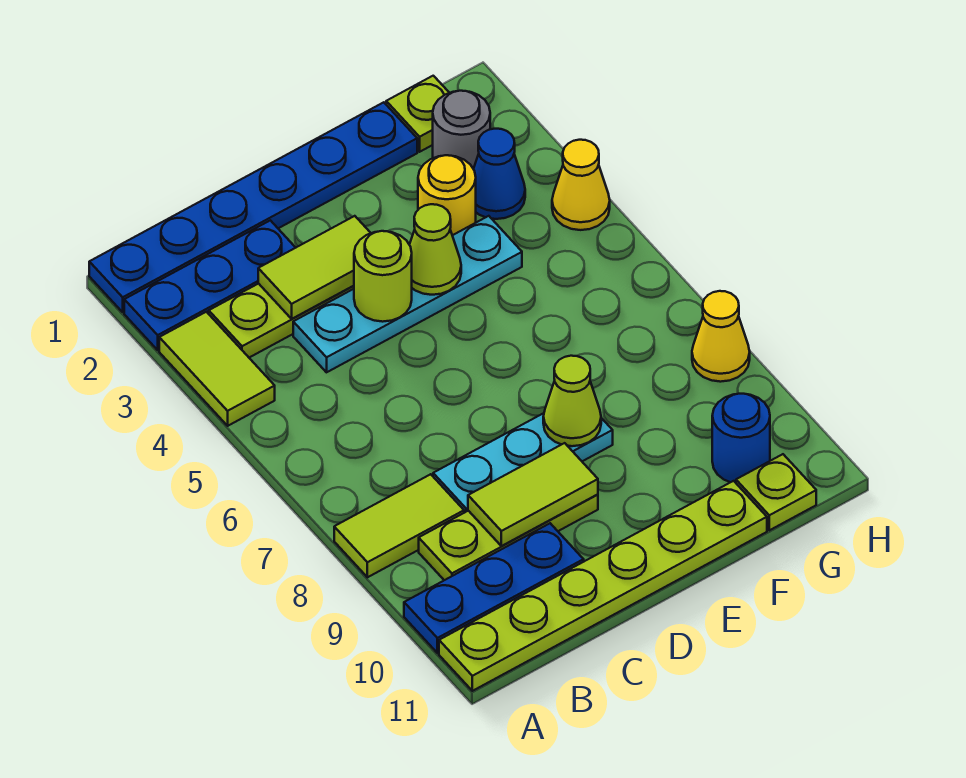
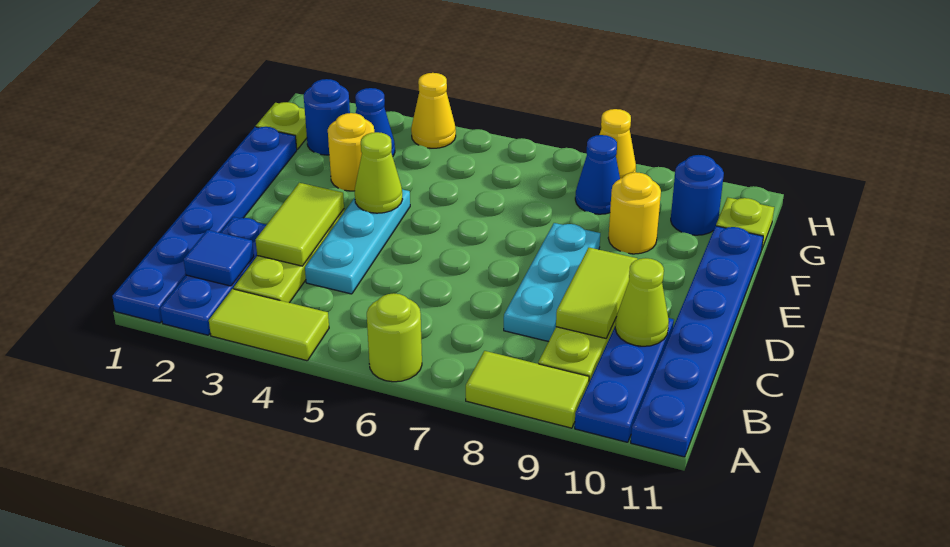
lime 1x2 tile [334,474,464,577] -> lime 1x2 tile turned to [466,351,589,428]
lime 1x6 plate [439,481,767,691] -> blue 1x6 plate [631,226,763,457]
none -> blue 1x1 tile [183,230,254,286]
cyan 1x4 plate [293,216,522,372] -> cyan 1x3 plate [305,189,410,294]
lime 1x1 round brick [354,231,412,322] -> lime 1x1 round brick moved to [367,293,422,382]
lime 1x1 cone [543,356,601,446] -> lime 1x1 cone moved to [615,258,669,346]
none -> yellow 1x1 round brick [608,172,661,254]
grey 1x1 round brick [433,91,490,169] -> blue 1x1 round brick [304,79,350,155]
none -> blue 1x1 cone [575,135,620,214]

